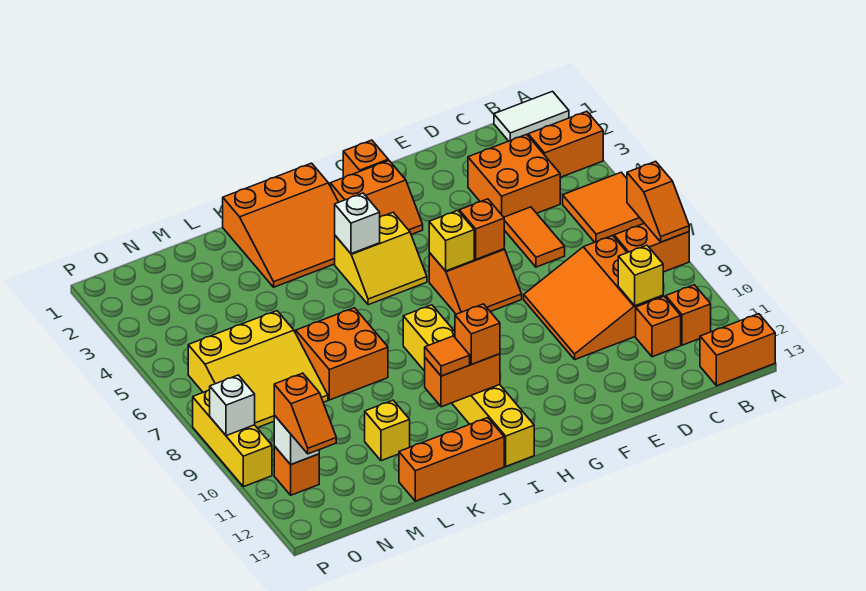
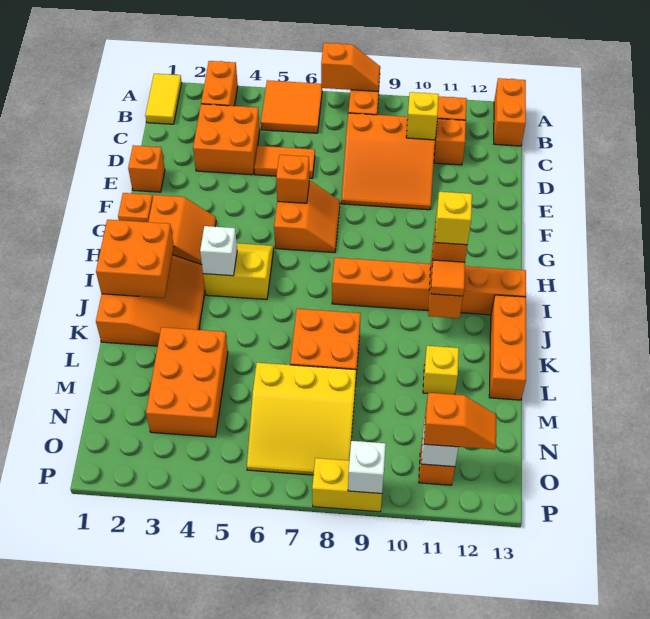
white 1x2 tile [494,91,569,141] -> yellow 1x2 tile [145,74,182,124]
none -> orange 1x1 brick [128,145,165,192]
yellow 1x1 brick [429,211,474,271] -> yellow 1x1 brick moved to [435,192,472,245]
yellow 2x2 slope [335,212,427,305] -> yellow 2x2 slope turned to [203,243,274,300]
none -> orange 2x2 brick [96,220,174,298]
yellow 1x6 brick [403,305,534,466] -> orange 1x6 brick [332,258,526,315]
none -> orange 2x3 brick [146,327,228,437]
yellow 3x3 slope [188,311,328,428] -> yellow 3x3 slope turned to [247,363,356,475]
yellow 1x3 brick [193,389,272,487] -> yellow 1x2 brick [312,458,382,512]

